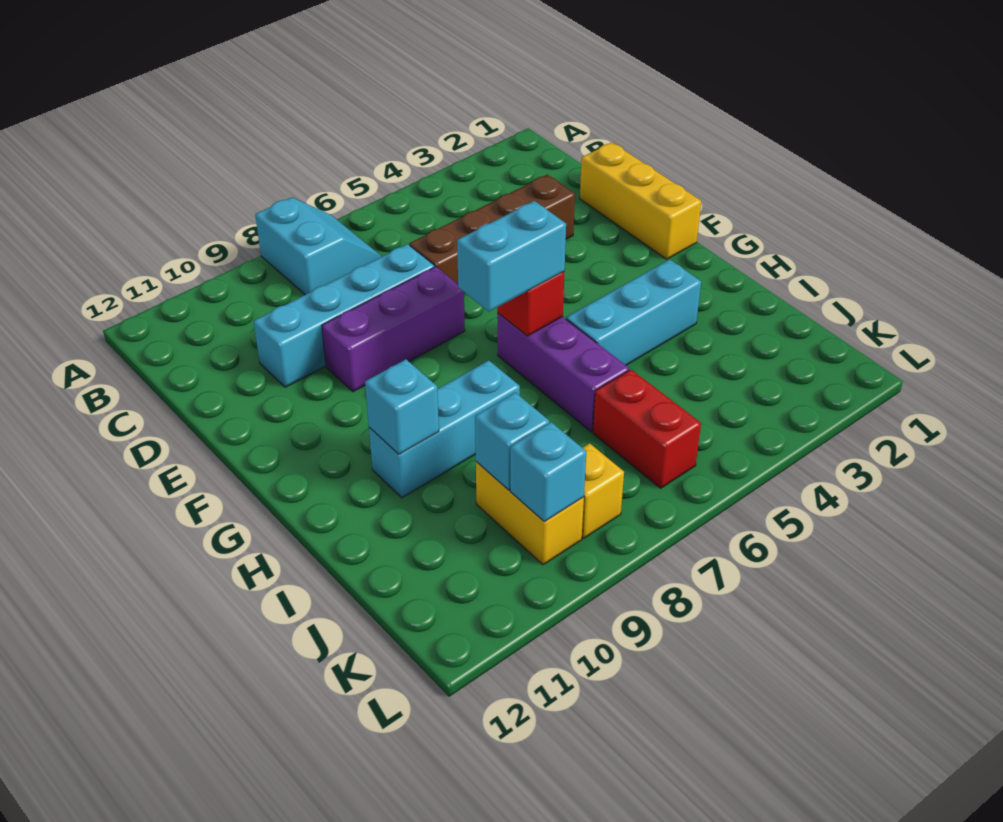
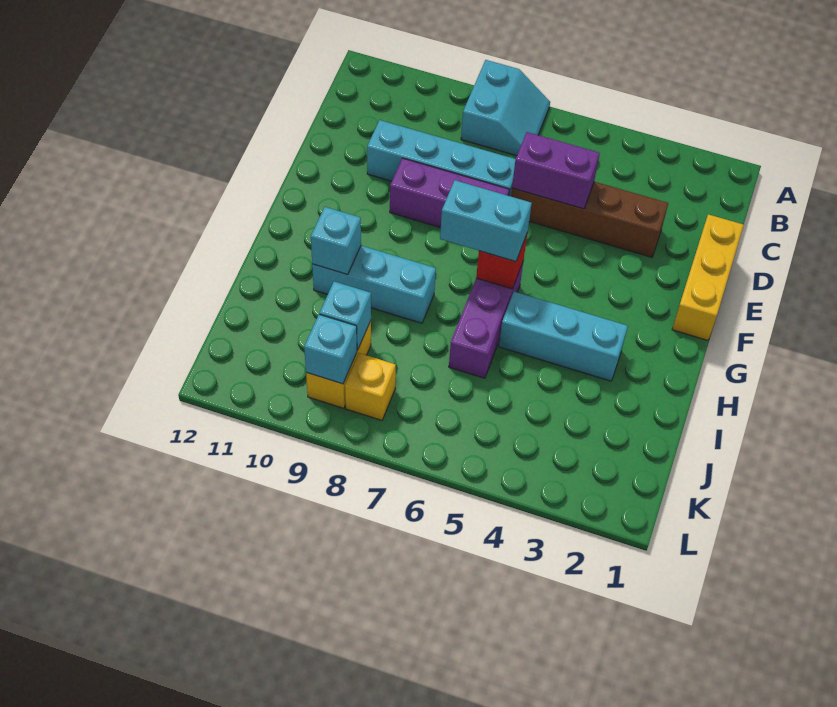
none -> purple 1x2 brick [512,132,600,209]
red 1x2 brick [593,370,701,488] -> none

